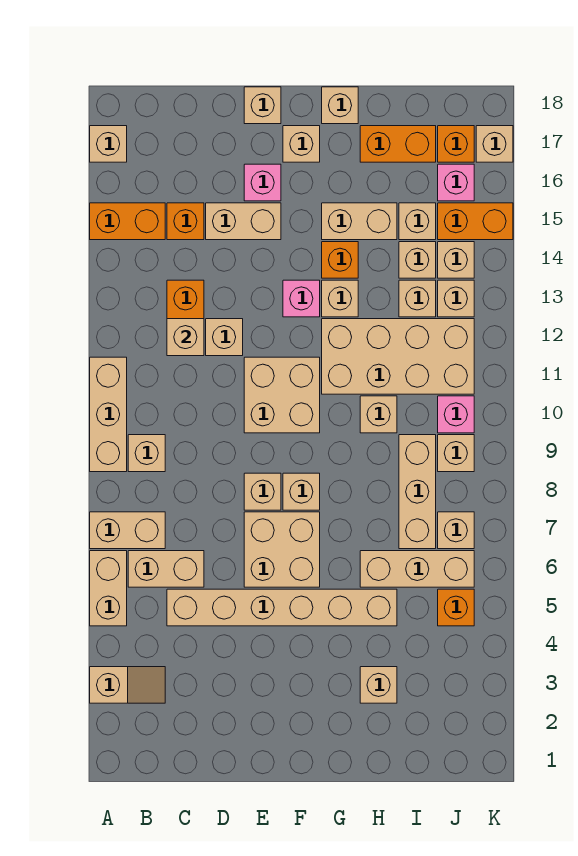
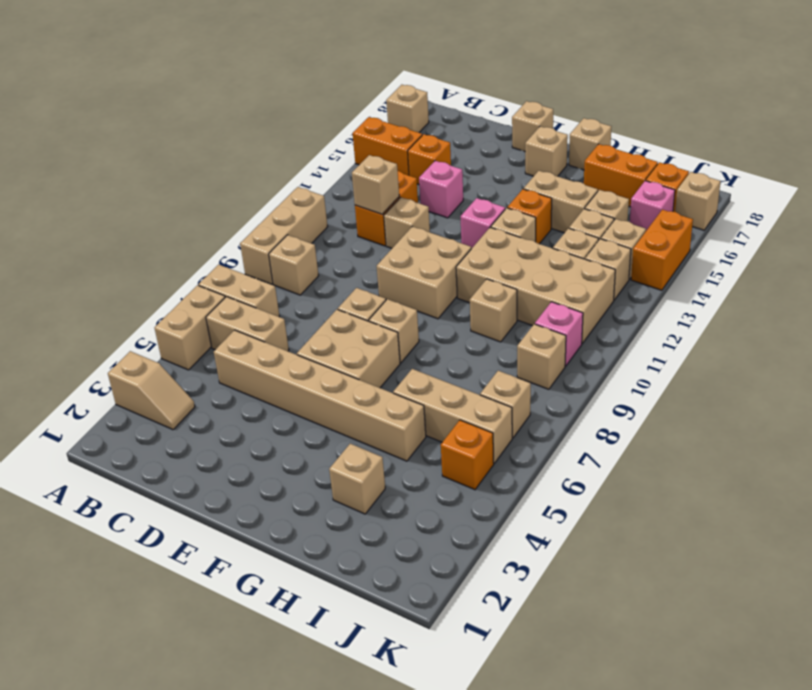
tan 1x2 brick [206,203,281,240] -> none
pink 1x1 brick [244,164,281,201] -> pink 1x1 brick moved to [419,161,463,218]
tan 1x3 brick [399,435,436,549] -> none
orange 1x2 brick [438,203,513,240] -> orange 1x2 brick turned to [631,210,693,290]

